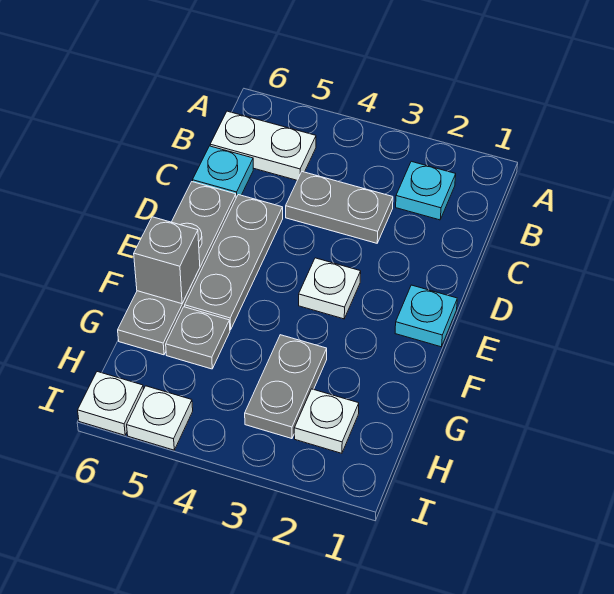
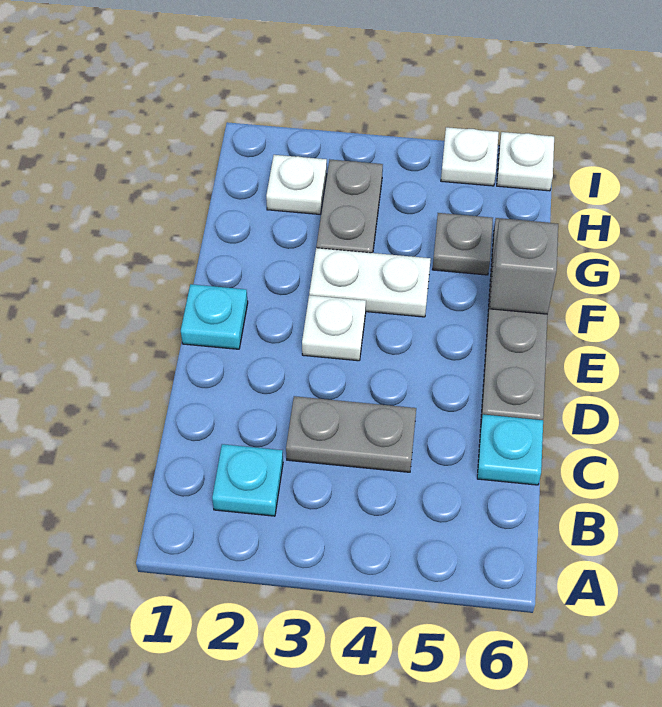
white 1x2 plate [210,111,316,180] -> white 1x2 plate moved to [309,248,431,317]
grey 1x3 plate [185,195,283,330] -> none

